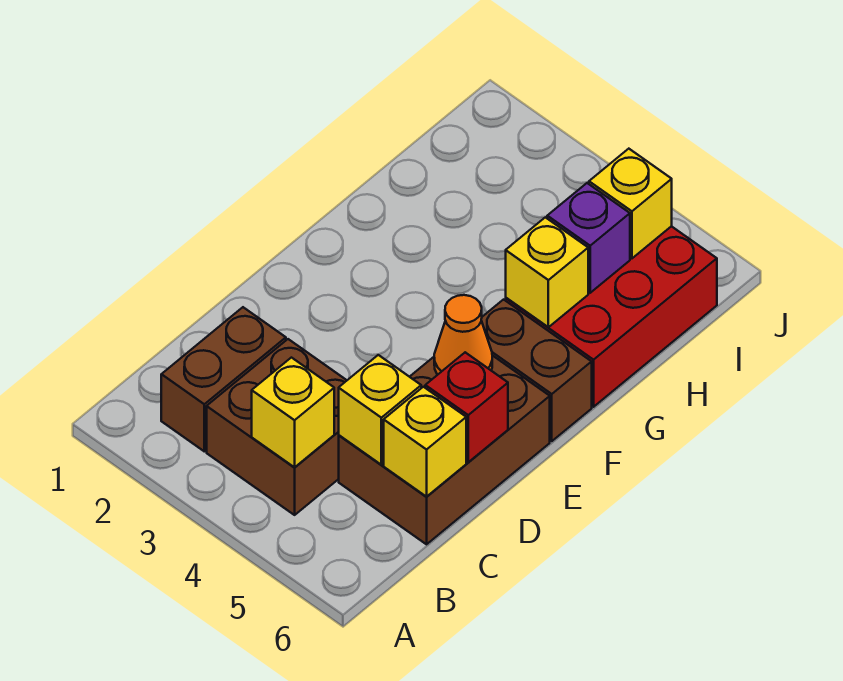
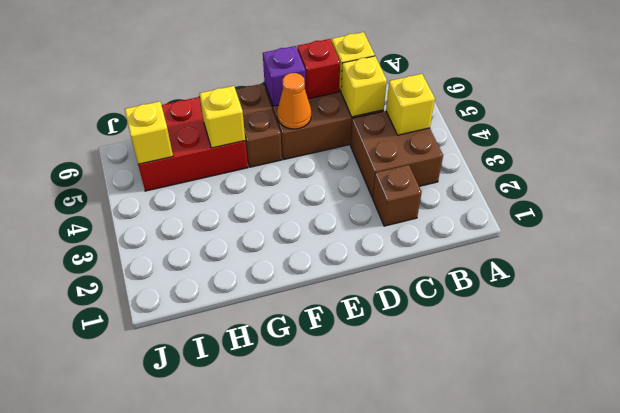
brown 1x2 brick [161,307,286,451] -> brown 1x1 brick [373,165,422,226]
purple 1x1 brick [547,183,630,293] -> purple 1x1 brick moved to [263,46,305,106]

